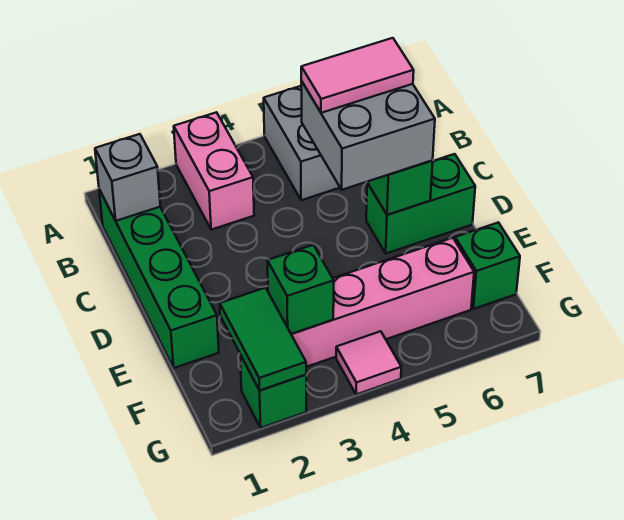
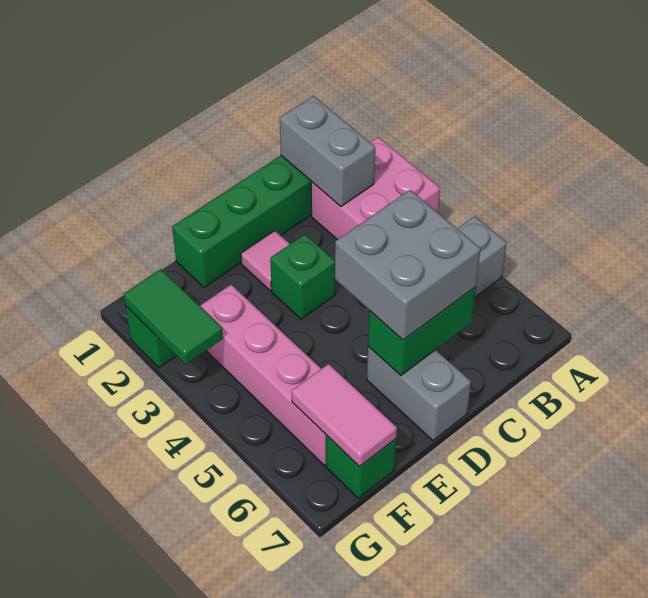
pink 1x2 brick [174,112,254,230] -> pink 2x2 brick [311,137,440,240]
grey 1x1 brick [95,134,160,221] -> grey 1x2 brick [280,96,375,207]
pink 1x2 tile [301,38,414,113] -> pink 1x2 tile moved to [292,364,397,467]
green 1x2 brick [366,154,475,253] -> grey 1x2 brick [367,347,471,441]
green 1x2 tile [220,288,306,390] -> green 1x2 tile turned to [124,269,223,364]
green 1x1 brick [267,245,334,334] -> green 1x1 brick moved to [270,234,335,319]
pink 1x1 tile [336,331,401,395] -> pink 1x1 tile moved to [241,231,290,291]

